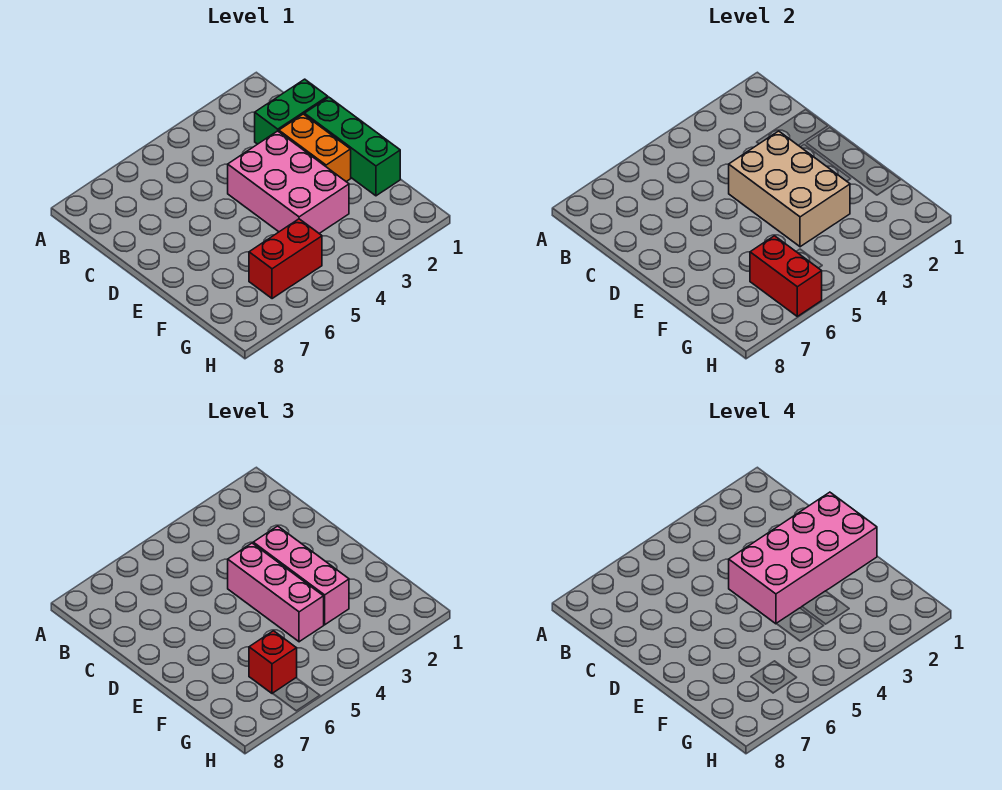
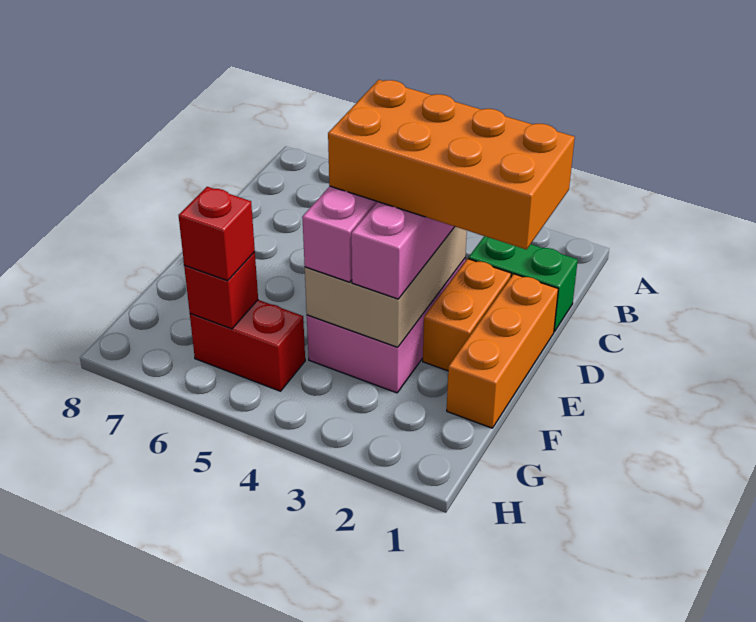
green 1x3 brick [305,97,400,196] -> orange 1x3 brick [447,274,558,428]
pink 2x4 brick [729,492,877,624] -> orange 2x4 brick [328,80,575,250]
red 1x2 brick [750,236,822,316] -> red 1x1 brick [184,252,258,329]

